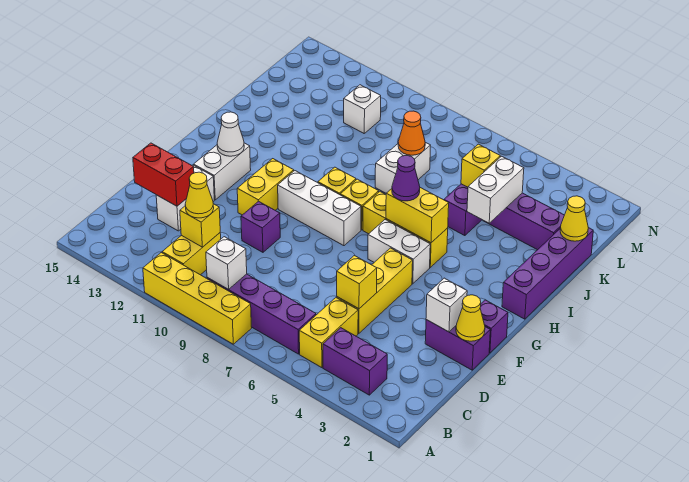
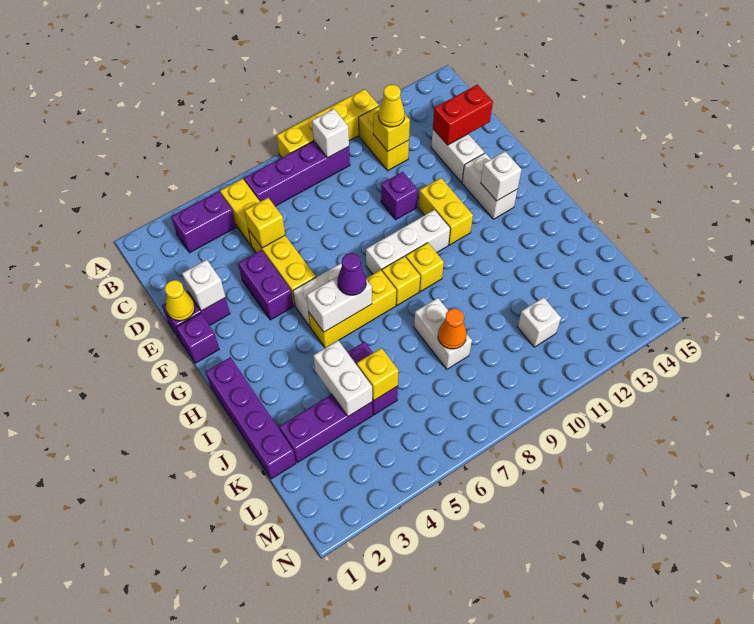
none -> purple 1x2 brick [238,250,293,320]
white 1x1 cone [217,112,244,156] -> white 1x1 brick [481,151,522,201]
yellow 1x2 brick [386,188,449,243] -> white 1x2 brick [307,277,372,332]
yellow 1x1 cone [560,196,588,241] -> none

